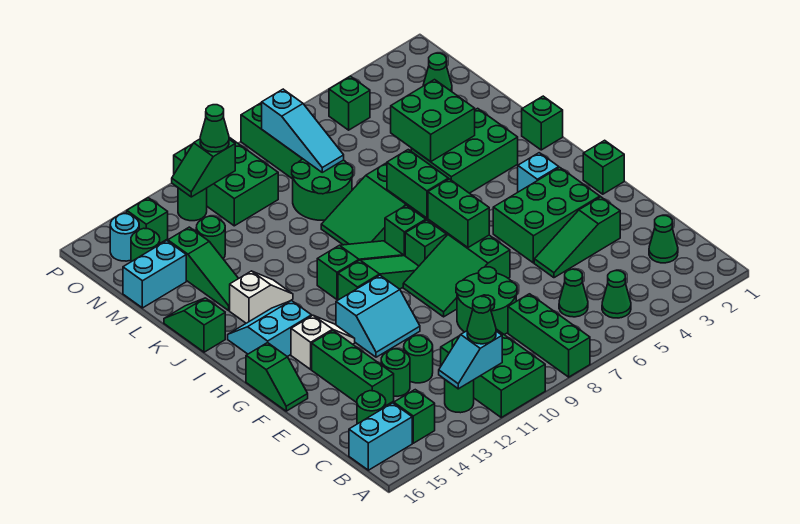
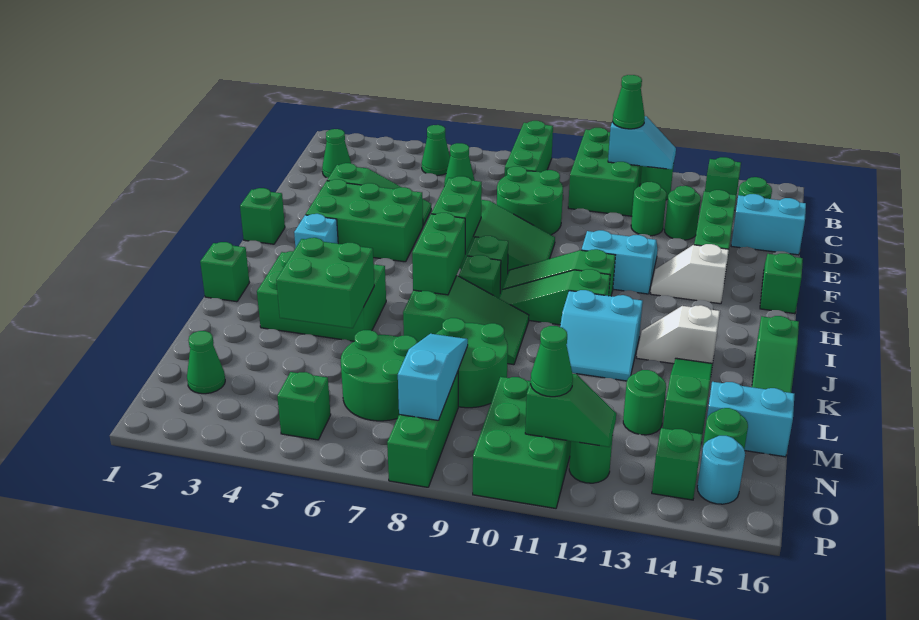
cyan 1x2 brick [349,403,412,470] -> cyan 1x2 brick moved to [731,194,806,255]
cyan 2x2 slope [228,300,312,357] -> cyan 2x2 slope moved to [560,290,643,381]
none -> green 2x2 round brick [341,330,417,421]

